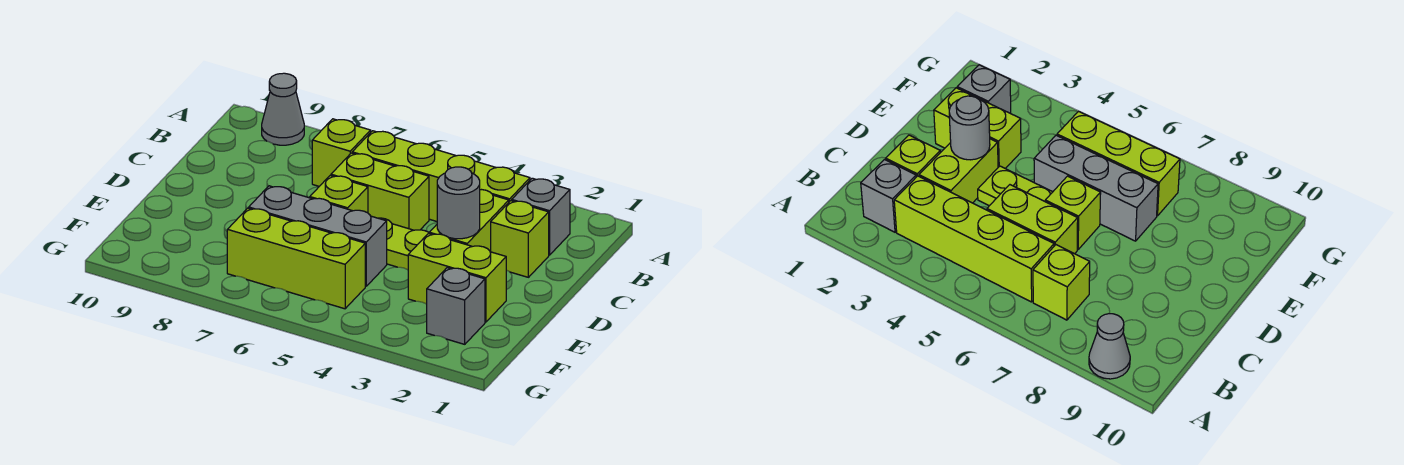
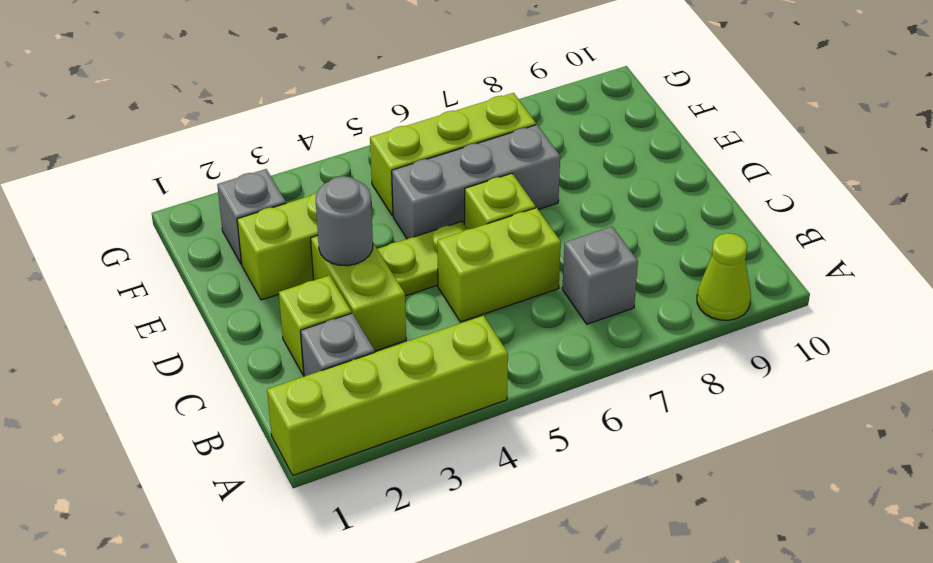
grey 1x1 cone [262,73,304,145] -> lime 1x1 cone [697,233,751,320]
lime 1x4 brick [352,131,530,221] -> lime 1x4 brick moved to [267,316,508,475]
lime 1x1 brick [312,119,371,186] -> grey 1x1 brick [562,227,638,324]

